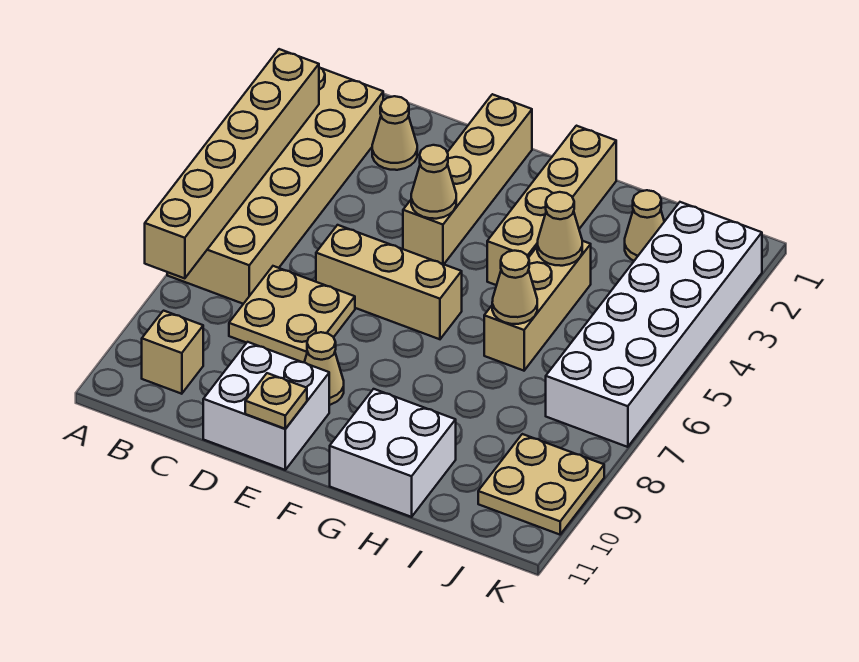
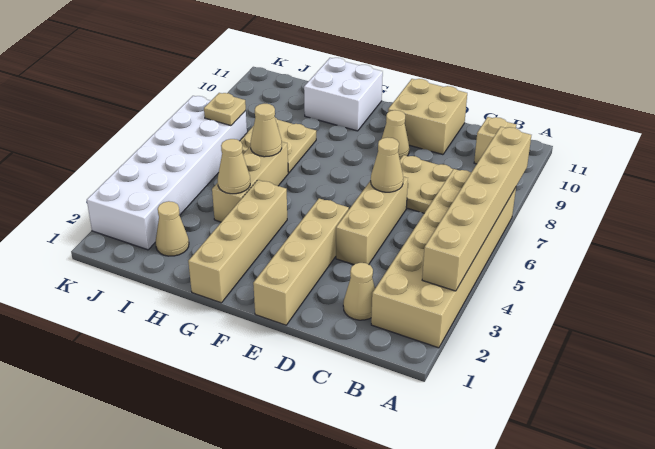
tan 1x3 brick [316,225,462,339] -> tan 1x3 brick turned to [336,177,408,265]
white 2x2 brick [203,342,329,470] -> tan 2x2 brick [388,79,467,155]
tan 1x1 cone [411,145,456,219] -> tan 1x1 cone moved to [371,137,403,192]
tan 1x1 plate [245,373,307,429] -> tan 1x1 plate moved to [204,93,246,126]
tan 2x2 plate [478,434,604,535] -> tan 2x2 plate moved to [240,118,316,173]

